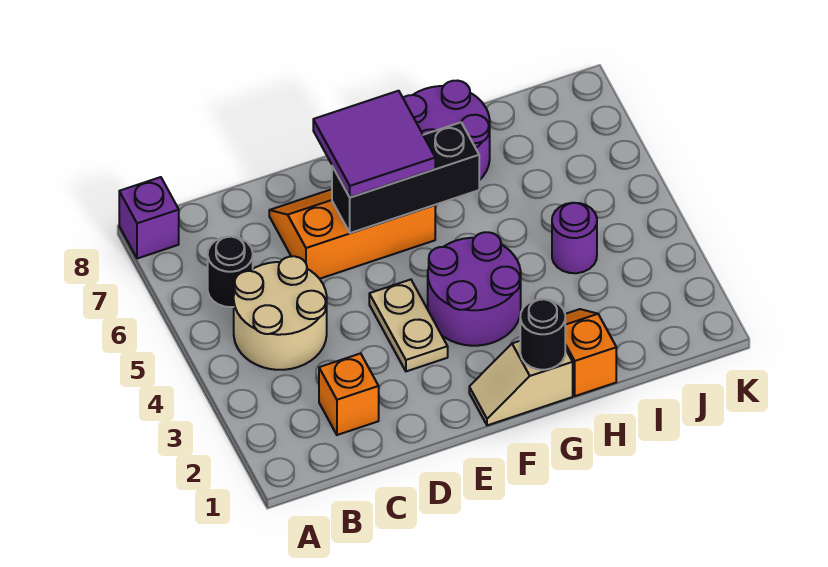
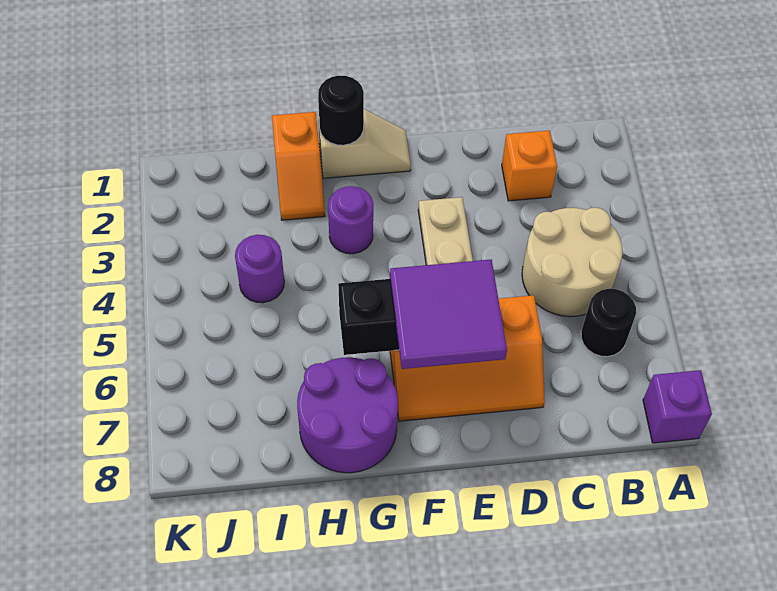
purple 2x2 round brick [428,232,521,346] -> purple 1x1 round brick [328,186,373,254]

